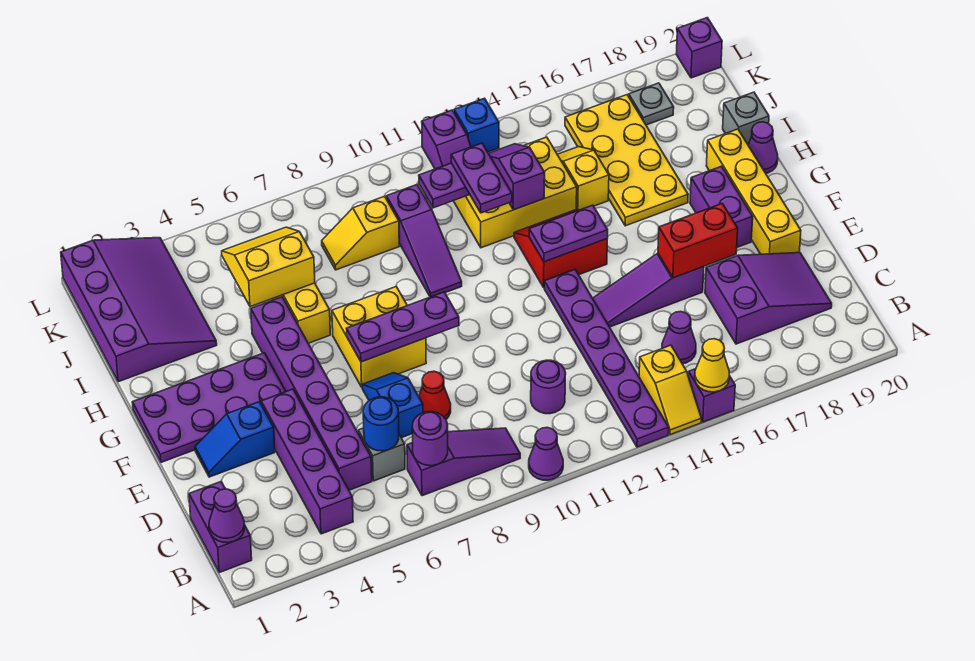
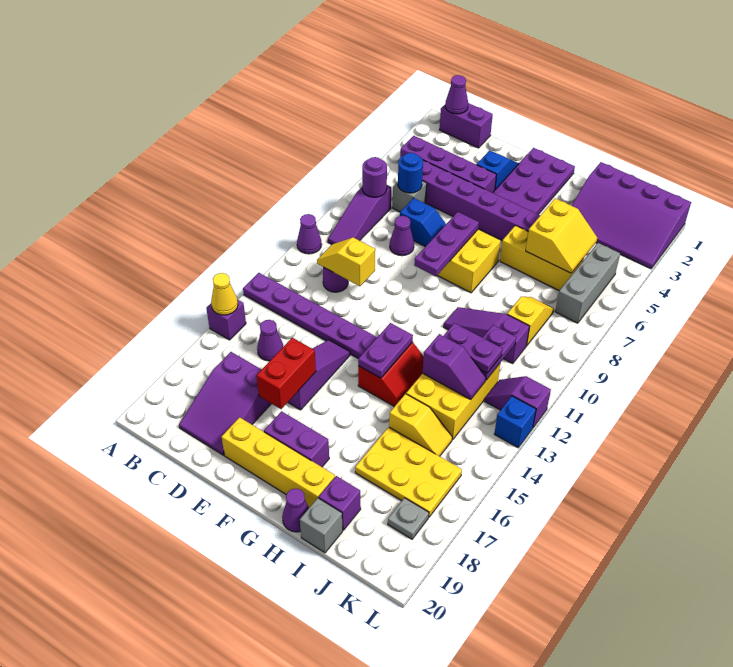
yellow 1x2 slope [639,345,701,435] -> yellow 1x2 slope moved to [317,238,375,286]
red 1x1 cone [419,371,451,419] -> purple 1x1 cone [390,216,414,256]
yellow 2x4 plate [565,95,688,226] -> yellow 2x3 plate [355,427,462,517]
none -> grey 1x3 brick [555,243,620,323]
purple 1x1 brick [676,18,722,78] -> purple 1x1 brick moved to [319,476,361,530]

